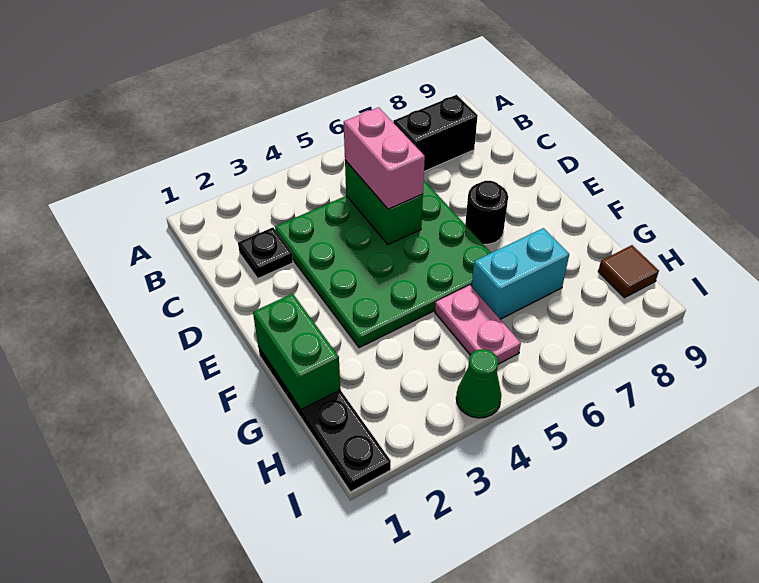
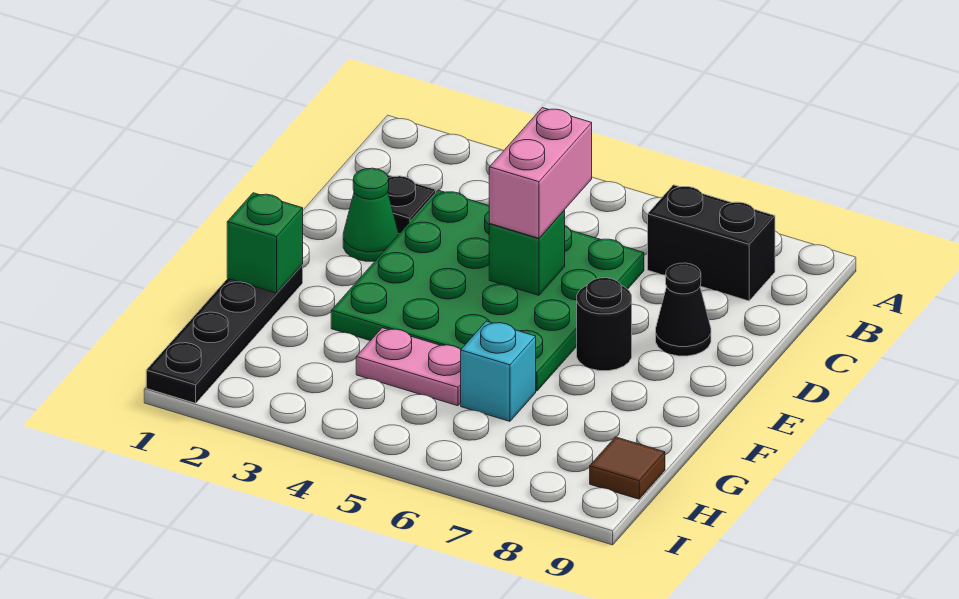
green 1x2 brick [345,160,423,244] -> green 1x1 brick [489,210,565,295]
none -> black 1x1 cone [656,263,711,356]
green 1x2 brick [253,294,341,409] -> green 1x1 brick [227,193,303,293]
pink 1x2 plate [435,285,521,364] -> pink 1x2 plate turned to [356,328,461,406]
cyan 1x2 brick [471,228,569,319] -> cyan 1x1 brick [461,321,536,421]
green 1x1 cone [456,349,501,418] -> green 1x1 cone moved to [343,168,399,261]

